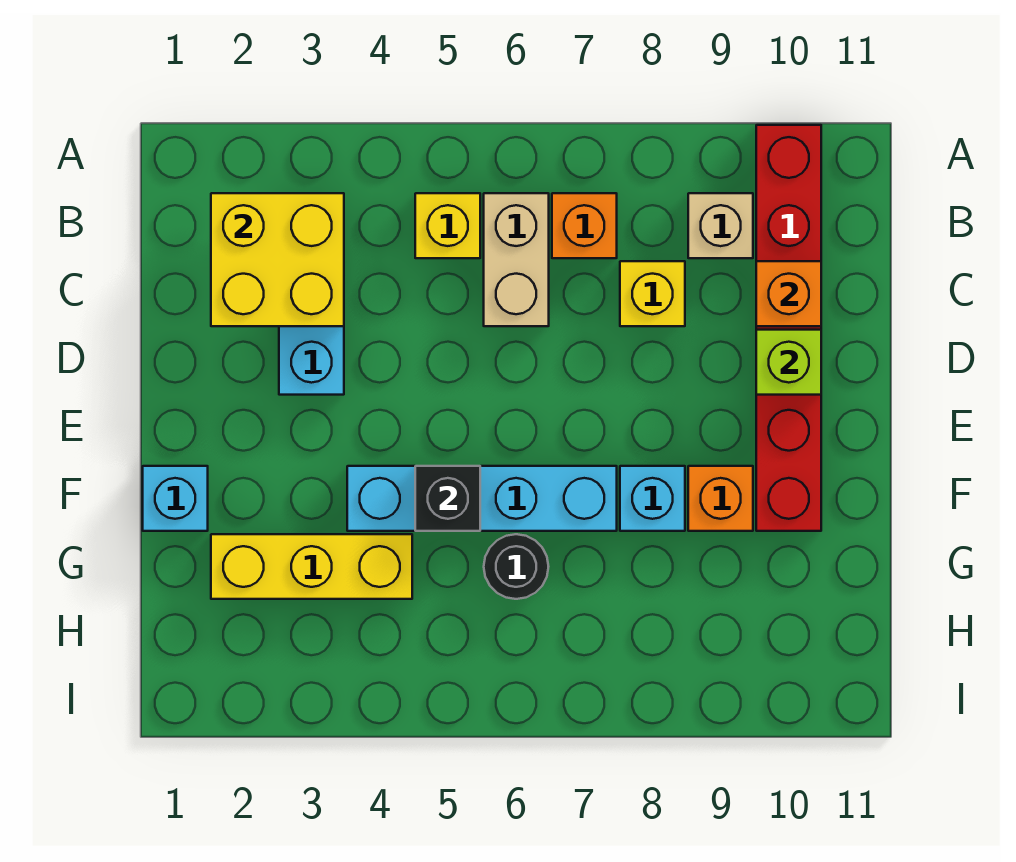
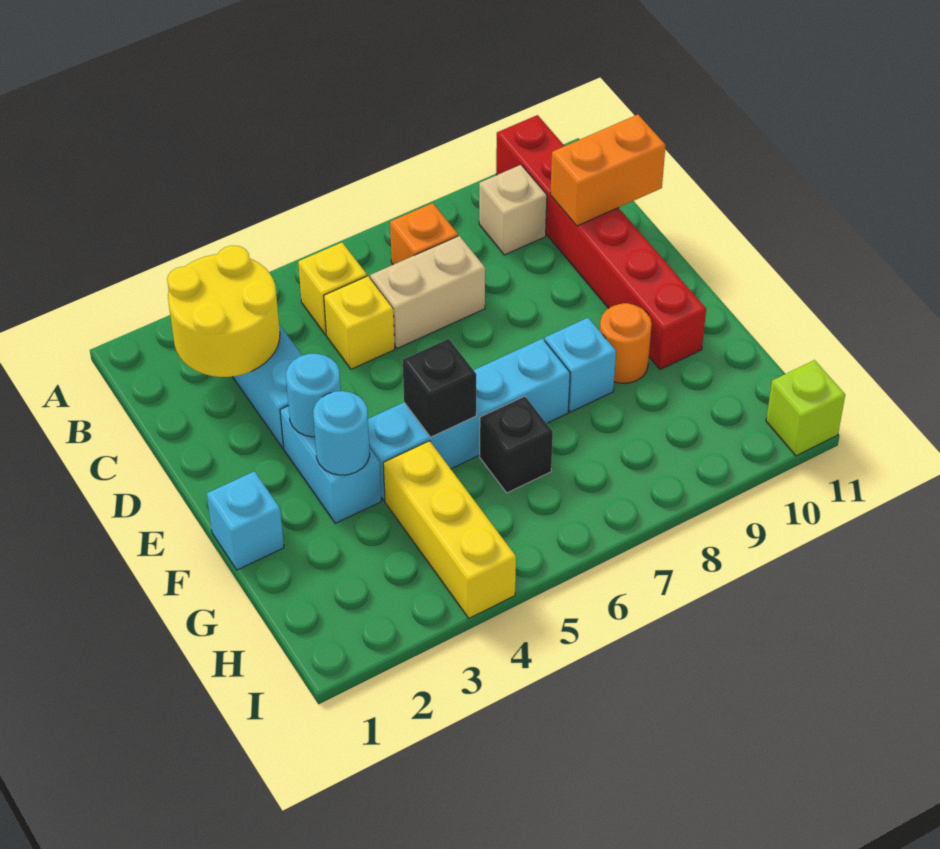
yellow 2x2 brick [211,193,344,326] -> yellow 2x2 round brick [167,246,280,377]
tan 1x2 brick [484,193,549,326] -> tan 1x2 brick turned to [370,236,485,348]
yellow 1x1 brick [620,261,685,326] -> yellow 1x1 brick moved to [324,276,395,369]
orange 1x1 brick [756,261,821,326] -> orange 1x2 brick [550,115,666,226]
lime 1x1 brick [756,330,821,395] -> lime 1x1 brick moved to [766,360,845,456]
none -> cyan 1x2 brick [280,406,381,523]
none -> cyan 1x1 round brick [286,354,341,437]
none -> cyan 1x1 round brick [313,391,370,475]
orange 1x1 brick [688,466,753,531] -> orange 1x1 round brick [600,303,652,383]
yellow 1x3 brick [211,534,412,599] -> yellow 1x3 brick turned to [383,441,516,618]
black 1x1 round brick [484,534,549,599] -> black 1x1 brick [480,396,553,493]

